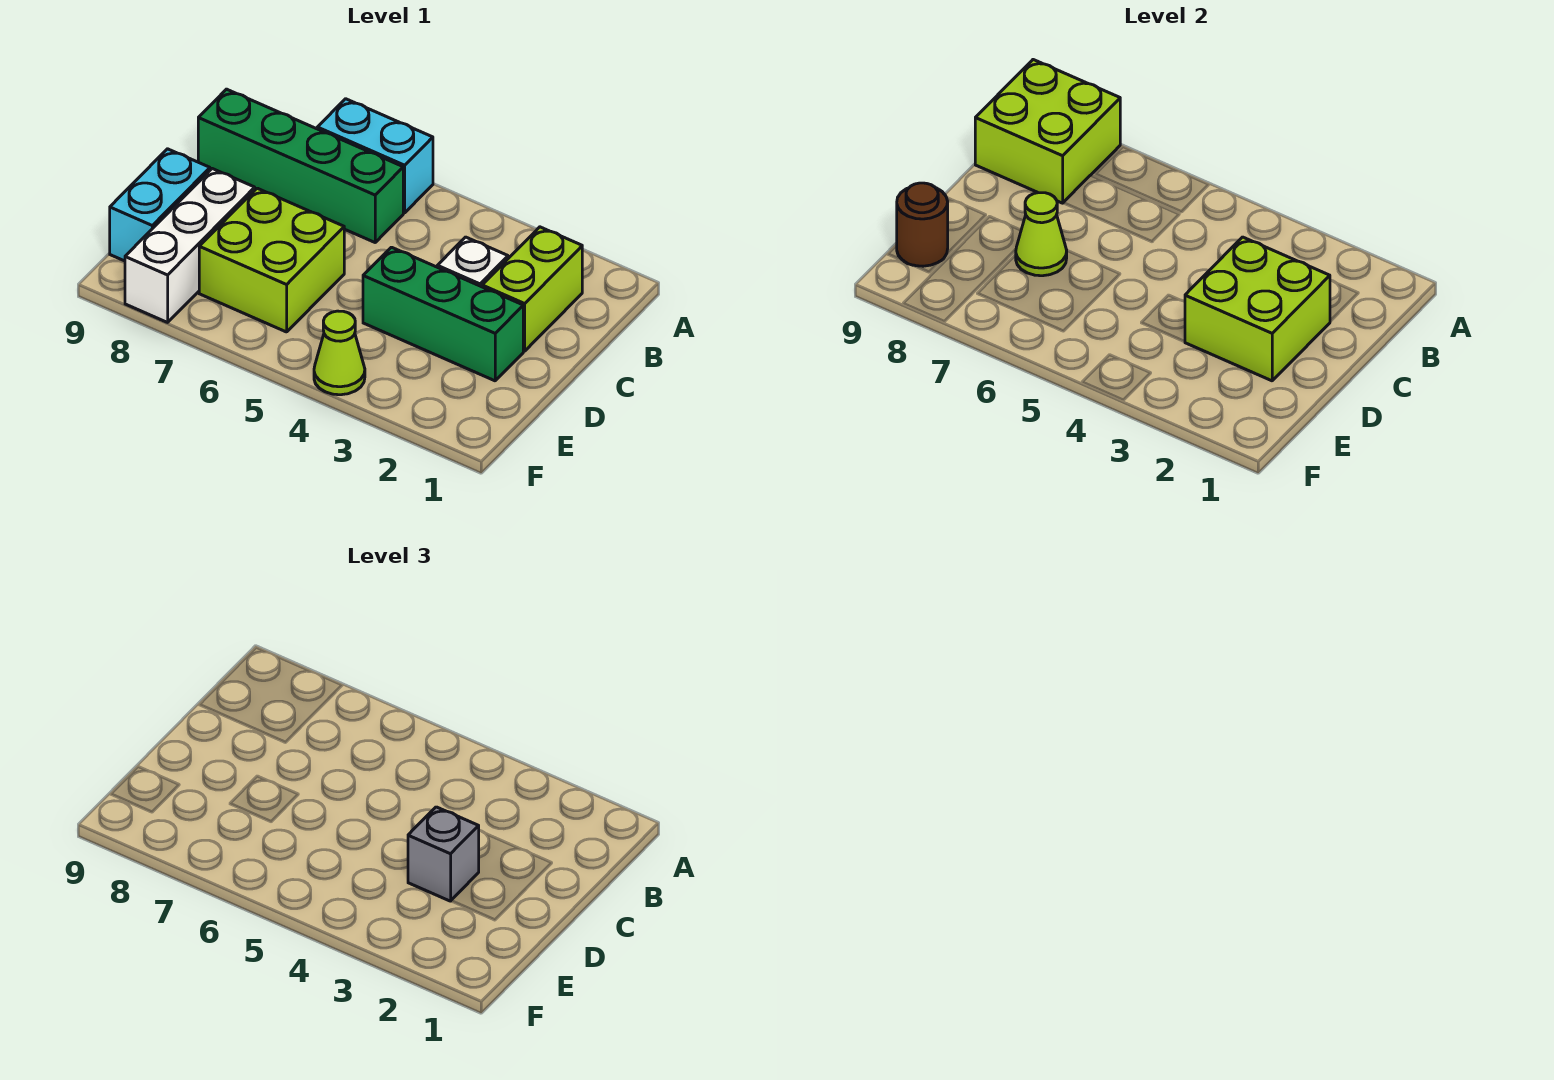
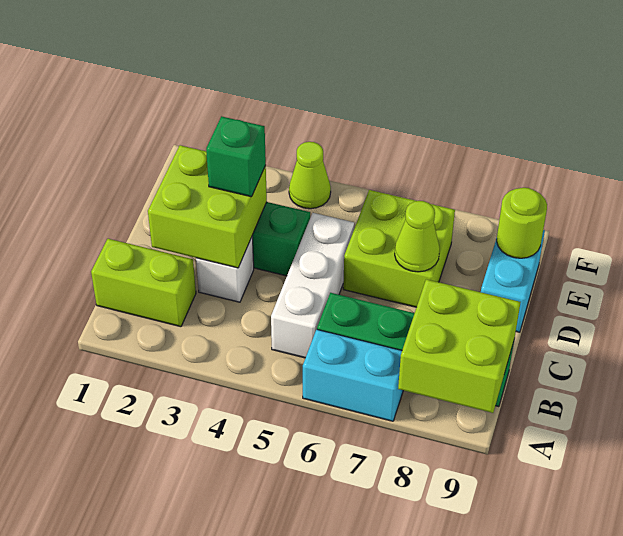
lime 1x2 brick [482,227,582,351] -> lime 1x2 brick turned to [91,239,196,327]
grey 1x1 brick [408,807,479,901] -> green 1x1 brick [206,116,266,197]
white 1x3 brick [125,169,255,322] -> white 1x3 brick moved to [271,213,354,358]
brown 1x1 round brick [897,183,948,266] -> lime 1x1 round brick [497,188,547,258]

